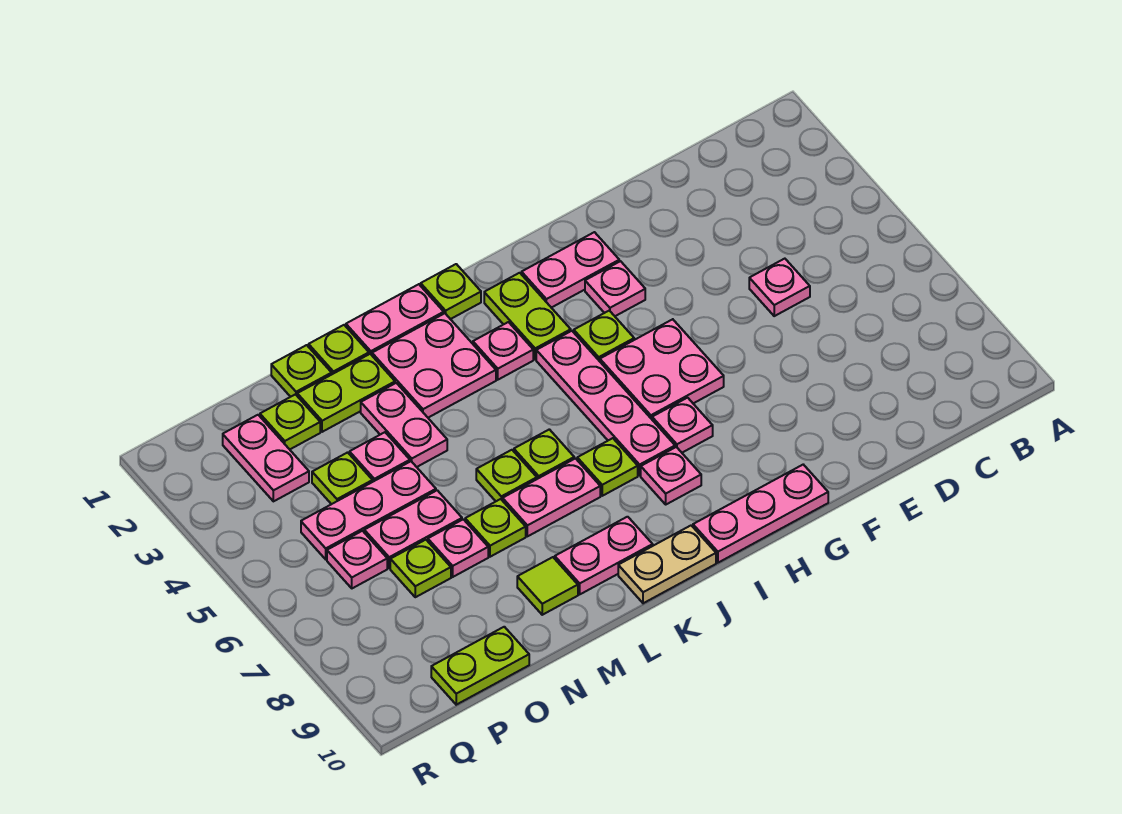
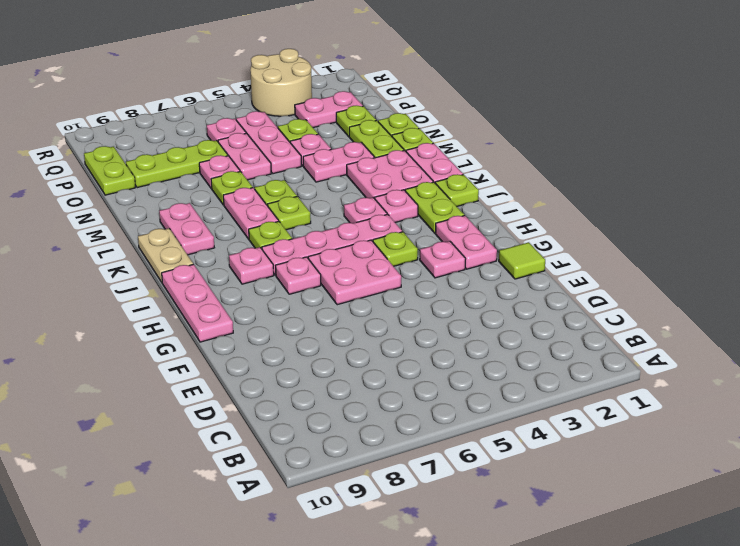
pink 1x1 plate [749,259,810,316] -> pink 1x1 plate moved to [344,198,387,223]
lime 1x2 plate [484,273,571,360] -> lime 1x2 plate turned to [405,182,464,233]
lime 1x1 tile [517,557,578,615] -> lime 1x1 tile moved to [499,242,545,279]
lime 1x1 plate [390,540,451,597] -> lime 1x3 plate [126,140,228,188]
none -> tan 2x2 round brick [250,49,312,116]

